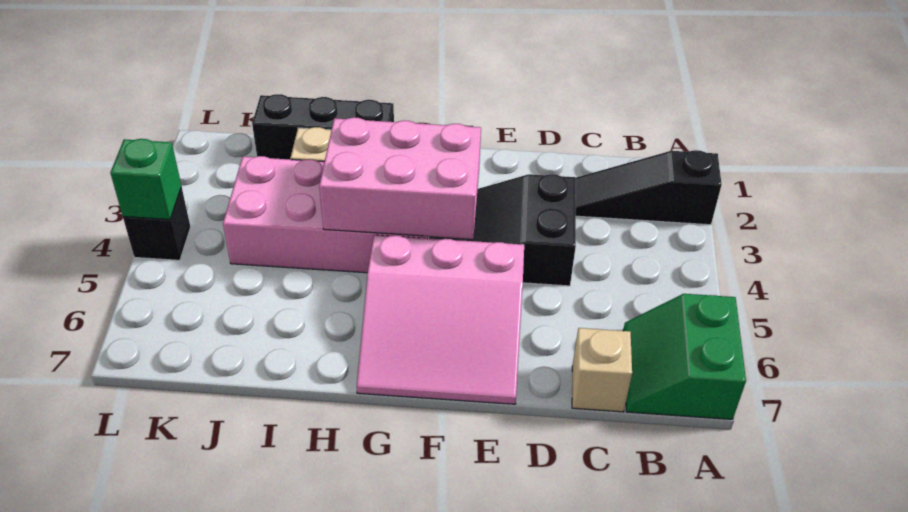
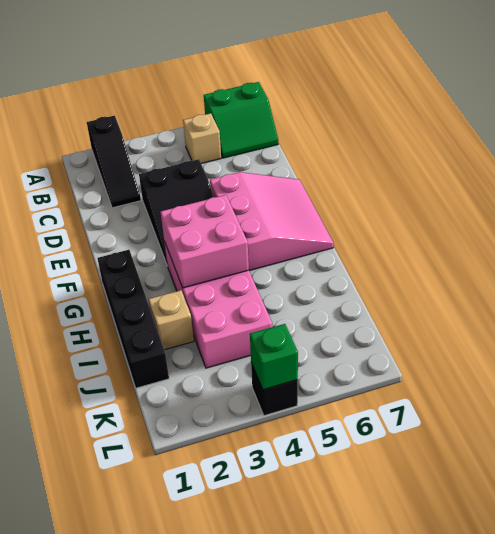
tan 1x1 brick [572,328,632,412] -> tan 1x1 brick moved to [183,113,221,164]
pink 2x3 brick [319,117,481,239] -> pink 2x2 brick [161,195,249,288]
black 1x3 brick [252,94,394,159] -> black 1x4 brick [97,250,169,388]

